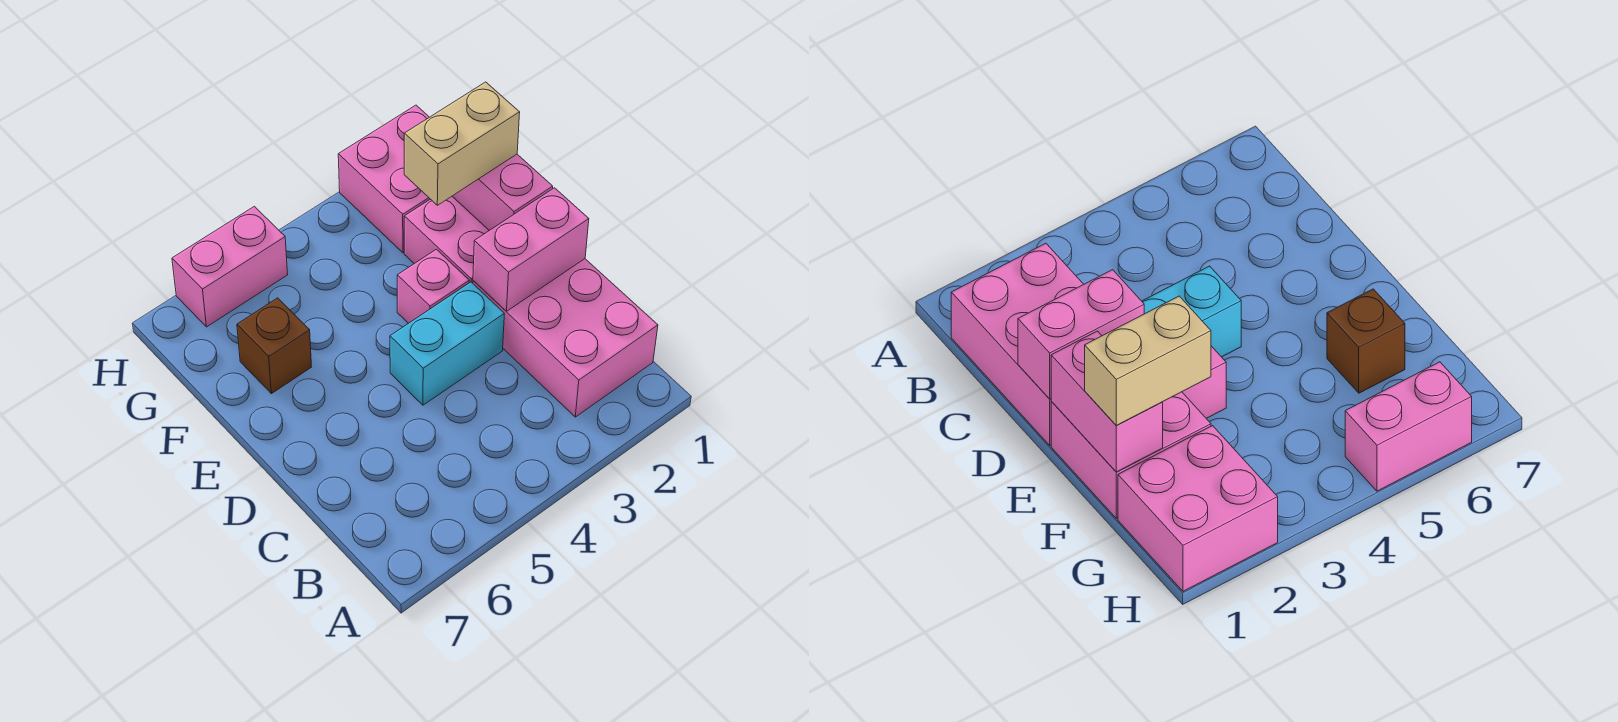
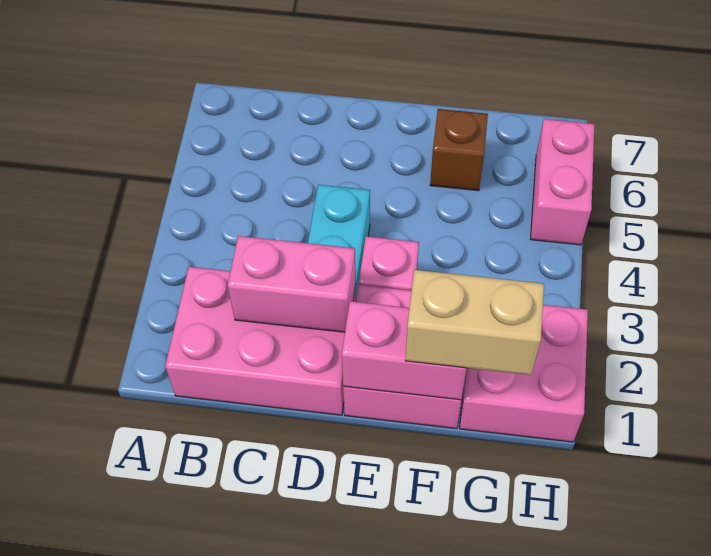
pink 1x2 brick [473,188,589,311] -> pink 1x2 brick turned to [228,236,356,332]
tan 1x2 brick [404,82,520,205] -> tan 1x2 brick turned to [405,270,544,375]

